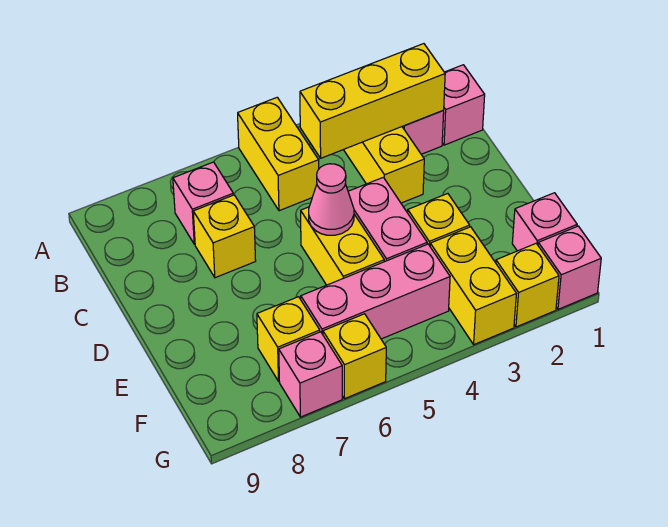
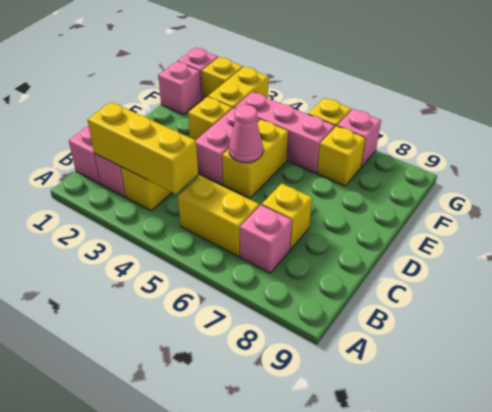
yellow 1x2 brick [238,98,319,211] -> yellow 1x2 brick turned to [178,176,259,257]

